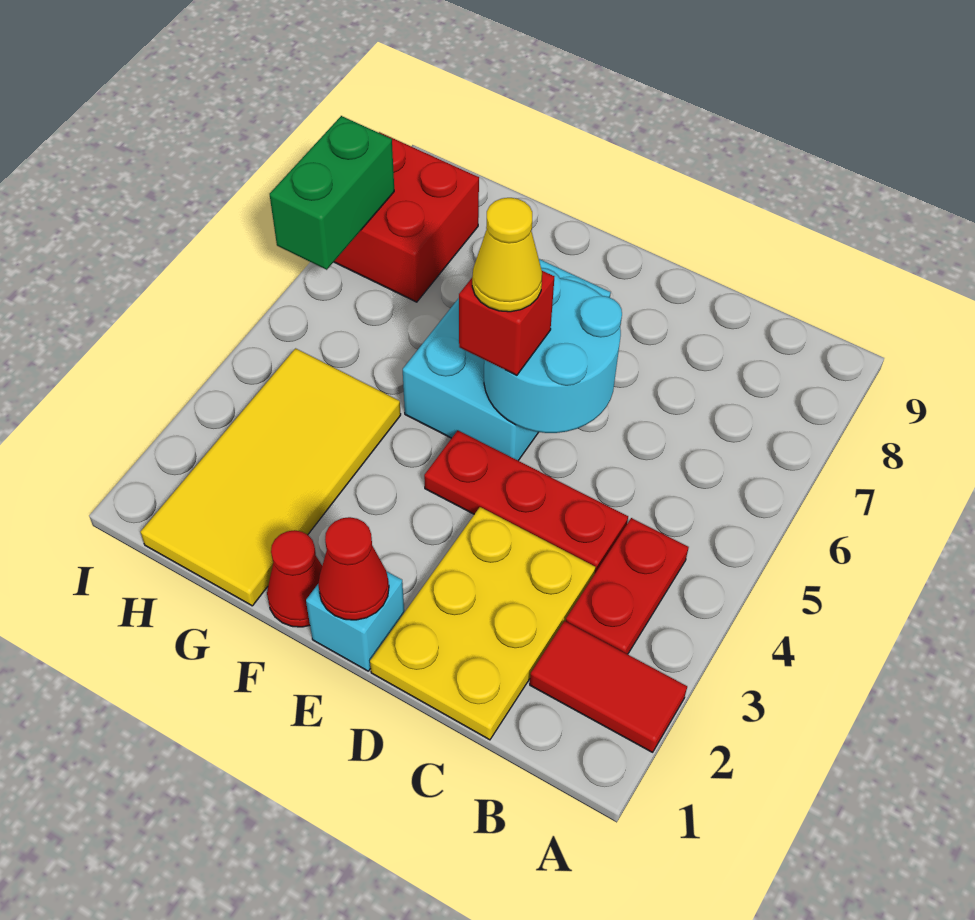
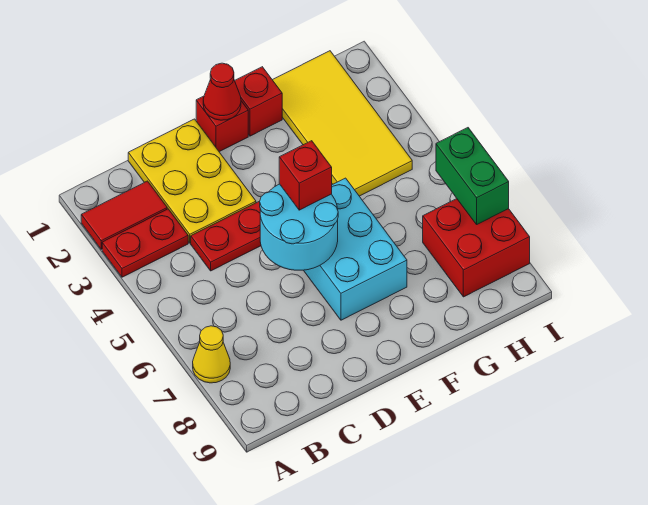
red 1x2 plate [566,518,689,654] -> red 1x2 plate turned to [102,209,188,277]
cyan 1x1 brick [306,571,404,671] -> red 1x1 brick [196,96,248,152]
yellow 1x1 cone [472,198,542,312] -> yellow 1x1 cone moved to [193,326,230,383]
red 1x1 cone [267,530,322,627] -> red 1x1 brick [235,67,282,136]

